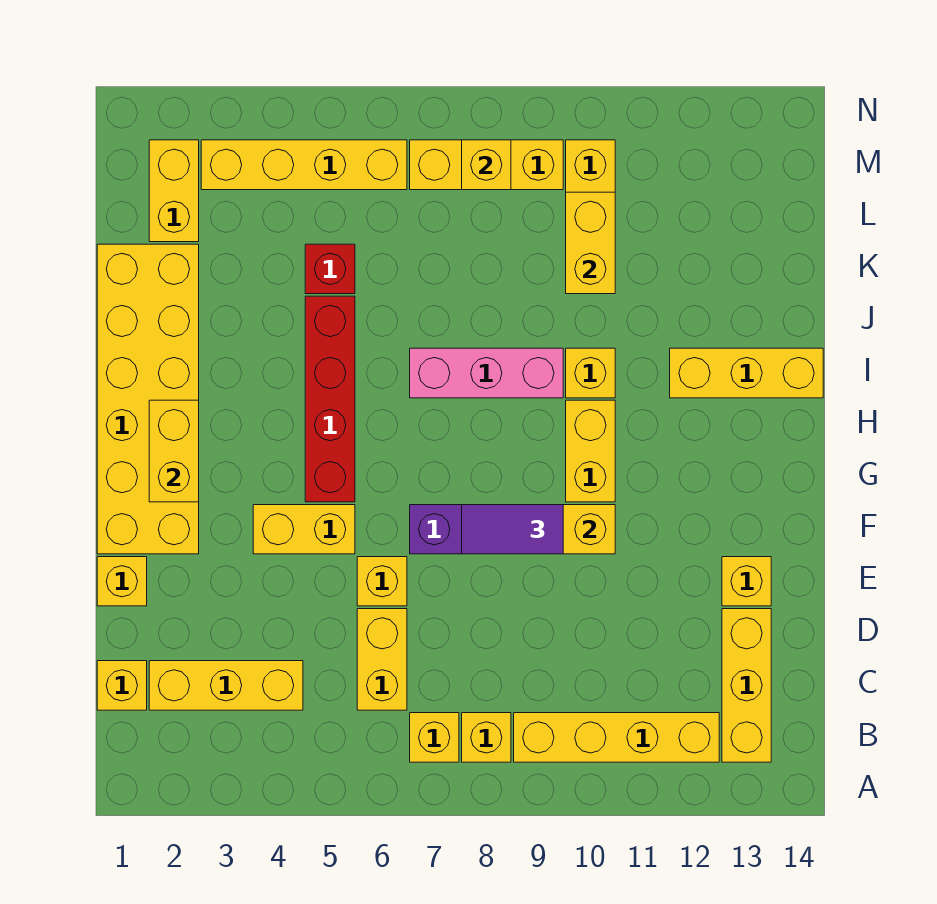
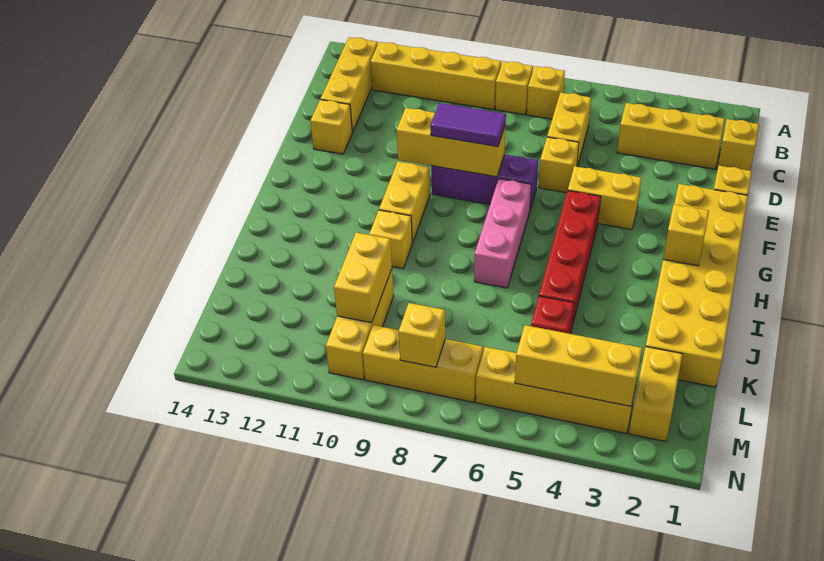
yellow 1x2 brick [149,400,199,502] -> yellow 1x1 brick [663,205,709,266]
pink 1x3 brick [410,348,563,398] -> pink 1x3 brick turned to [474,179,531,288]
yellow 1x3 brick [670,348,823,398] -> yellow 1x3 brick moved to [515,325,642,406]

